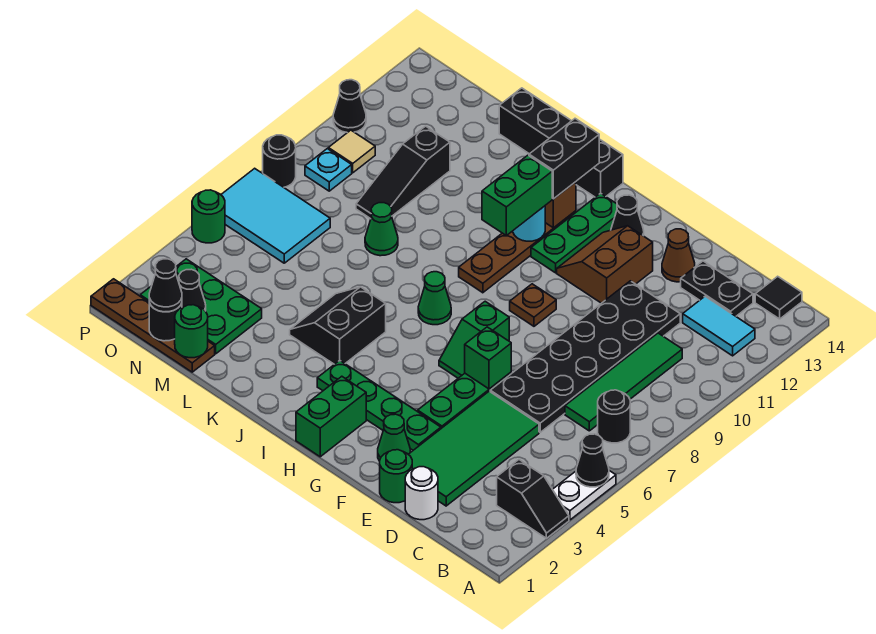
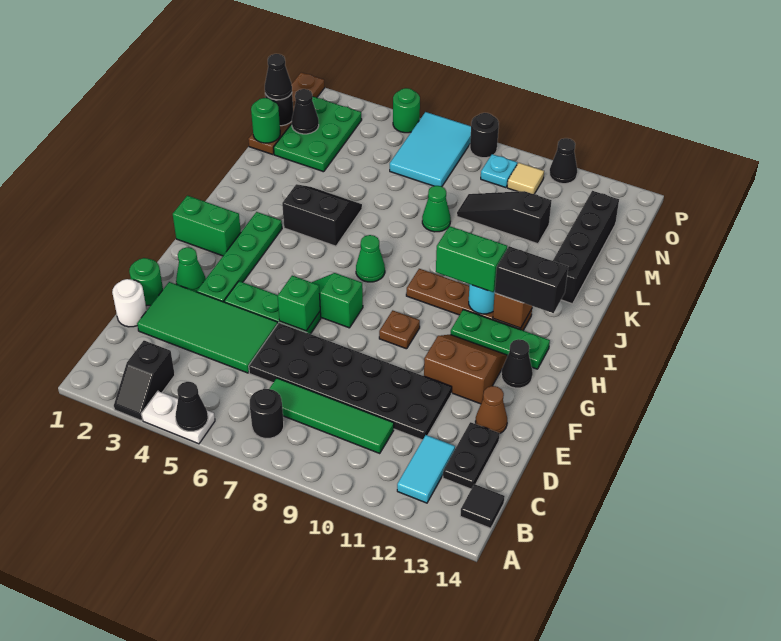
black 1x4 brick [499,88,623,197] -> black 1x4 brick moved to [553,191,619,304]

